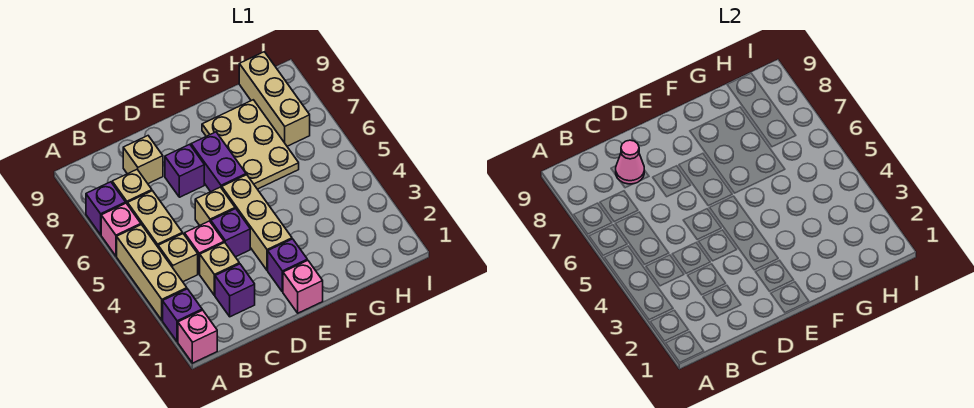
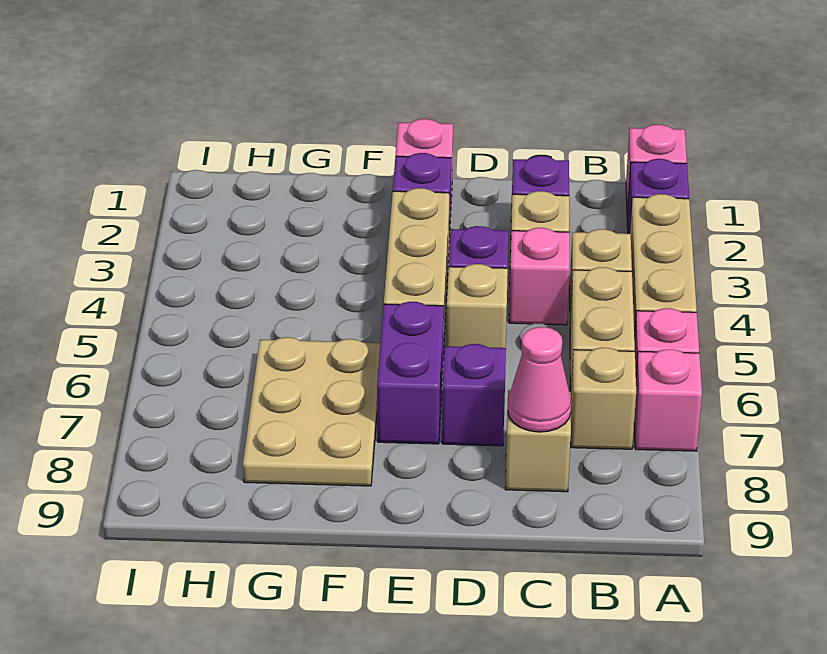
purple 1x1 brick [86,182,126,235] -> pink 1x1 brick [634,349,702,451]
tan 1x3 brick [239,52,310,146] -> none

